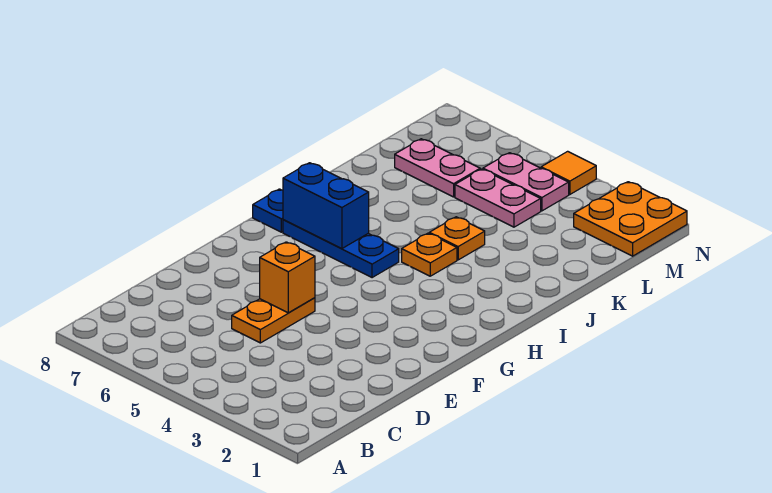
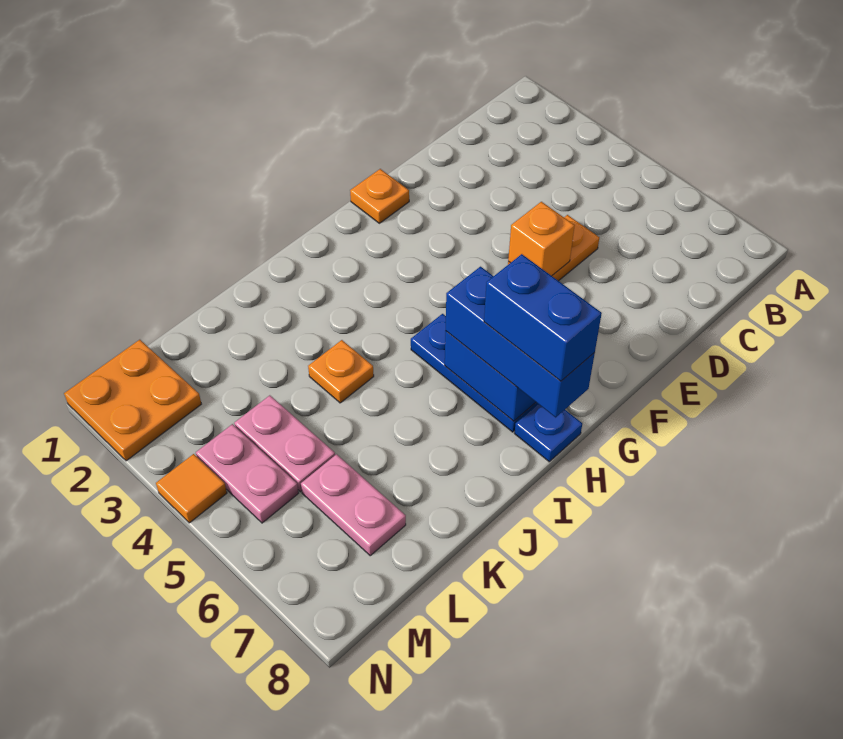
none -> blue 1x3 brick [446,267,595,417]
none -> blue 1x2 brick [484,254,602,381]
orange 1x1 plate [402,233,457,276] -> orange 1x1 plate moved to [350,169,409,223]

